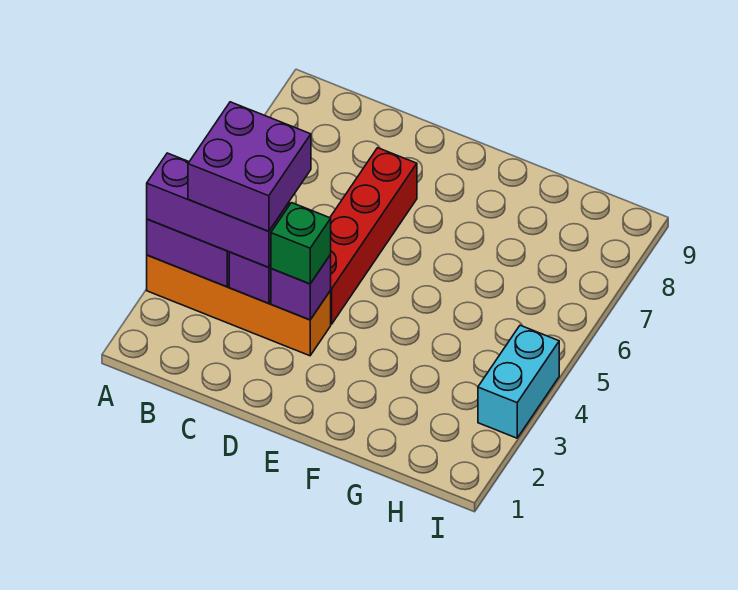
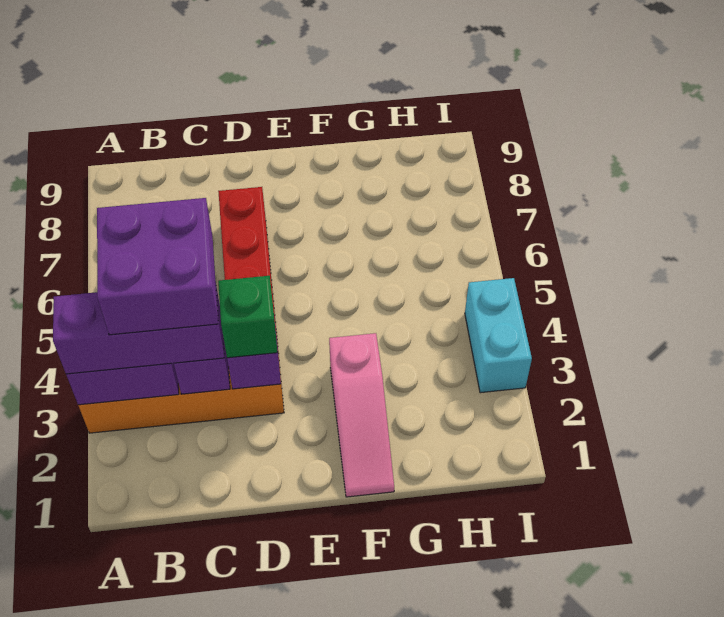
none -> pink 1x3 slope [329,333,394,497]

